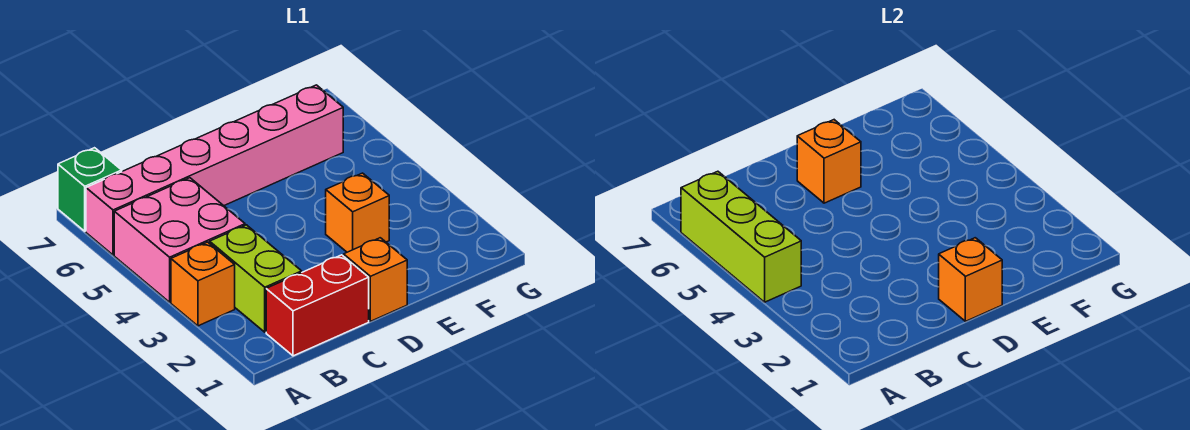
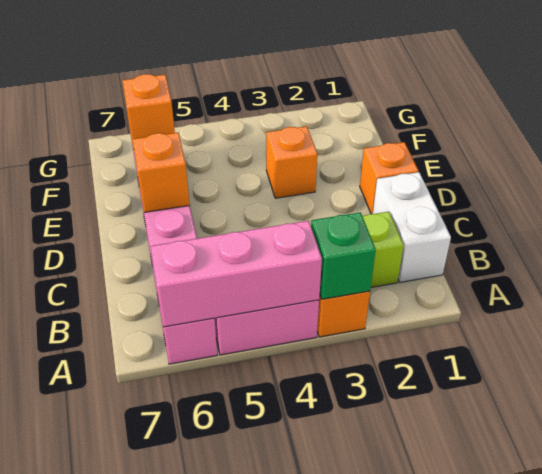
lime 1x3 brick [681,171,801,302] -> pink 1x3 brick [150,221,322,327]
green 1x1 brick [58,148,122,231] -> green 1x1 brick moved to [311,212,376,299]
red 1x2 brick [266,255,369,356] -> white 1x2 brick [373,172,451,282]
orange 1x1 brick [939,238,1002,321] -> orange 1x1 brick moved to [122,74,175,149]

